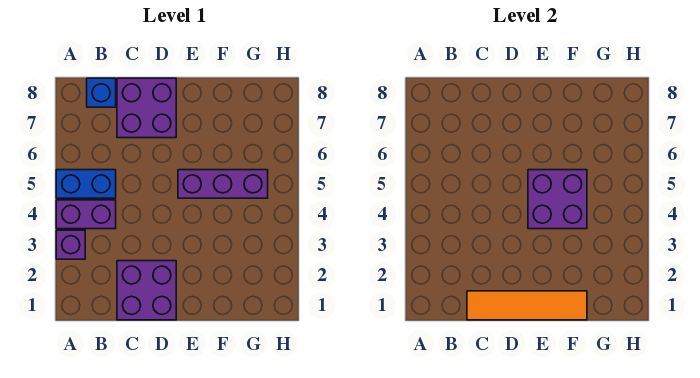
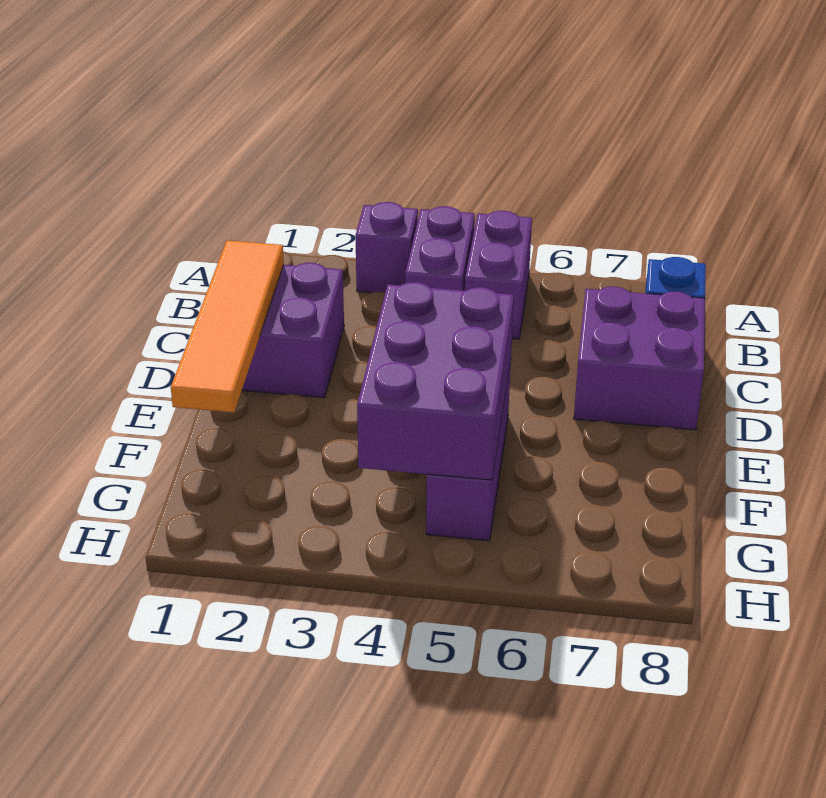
blue 1x2 brick [56,170,116,198] -> purple 1x2 brick [465,211,532,339]
purple 2x2 brick [528,170,587,229] -> purple 2x3 brick [357,282,514,480]

